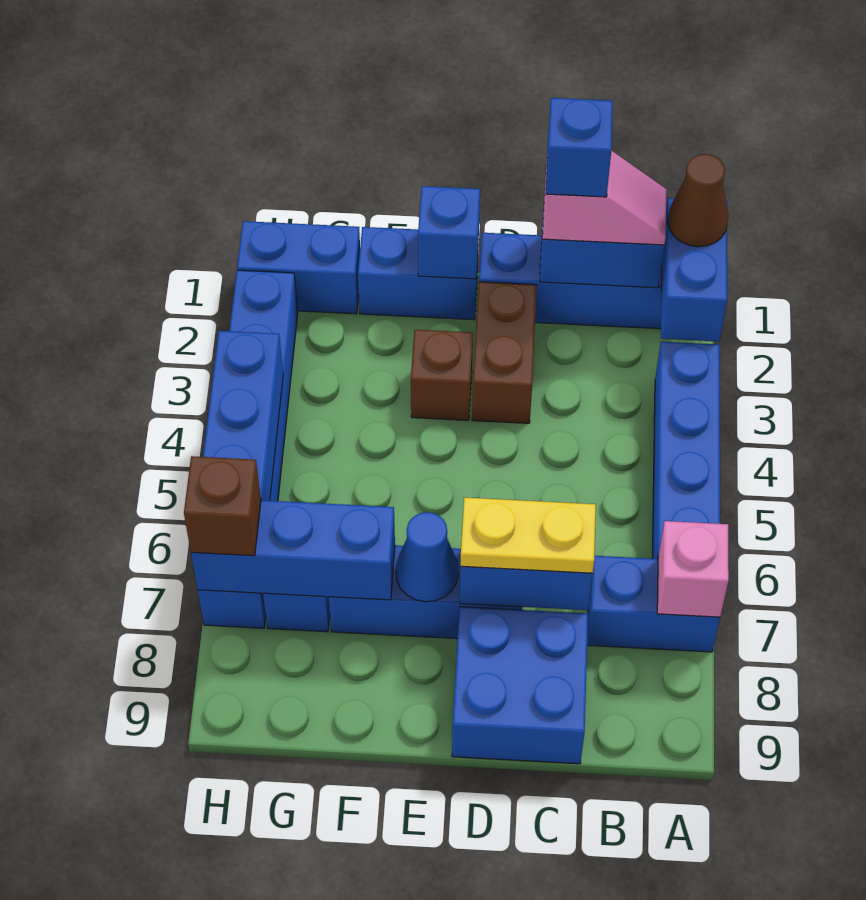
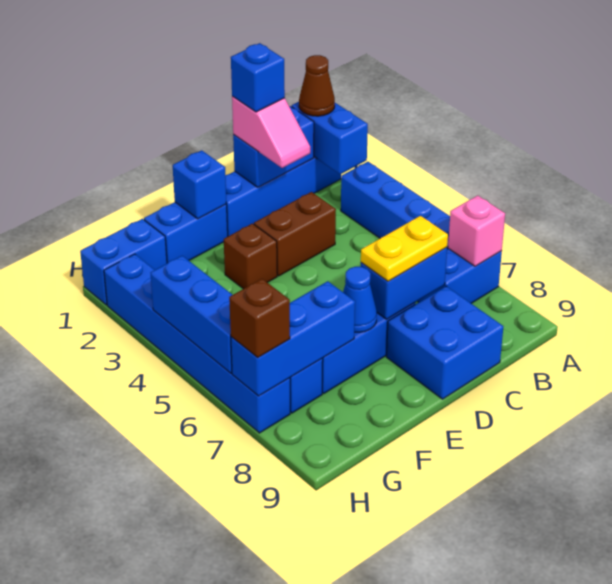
pink 1x2 slope [543,149,666,245] -> pink 1x2 slope turned to [232,96,310,168]
brown 1x2 brick [472,282,537,423] -> brown 1x2 brick turned to [254,192,336,276]

